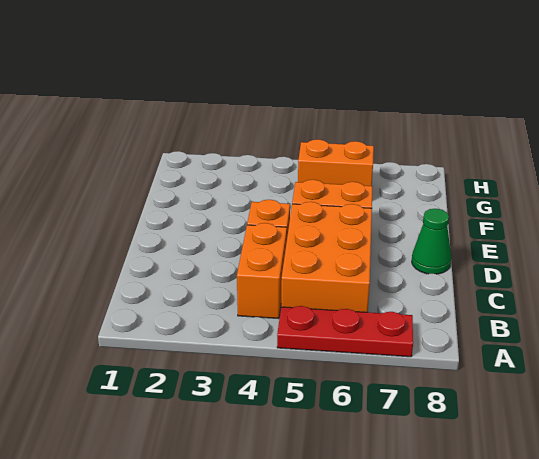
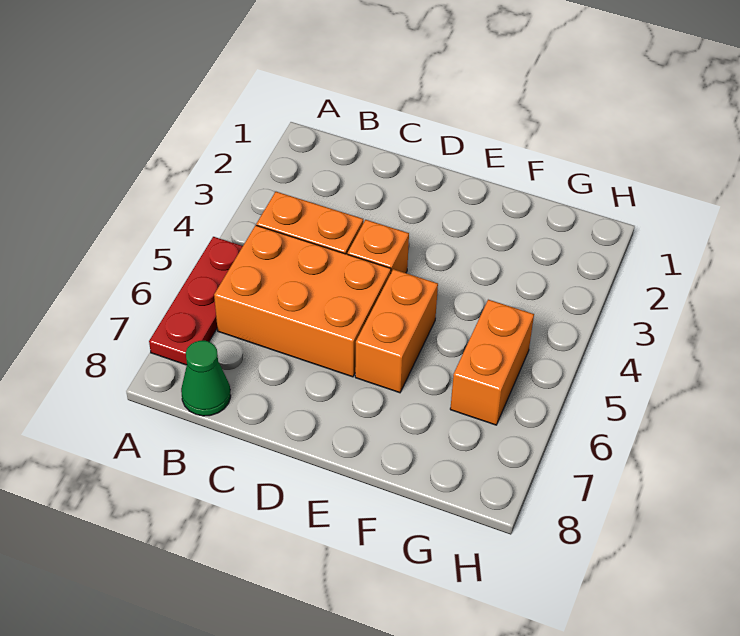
green 1x1 cone [412,209,451,274] -> green 1x1 cone moved to [181,341,231,416]

